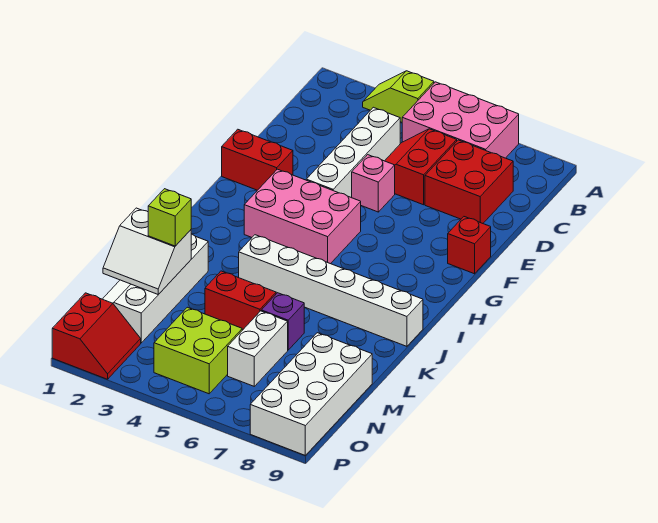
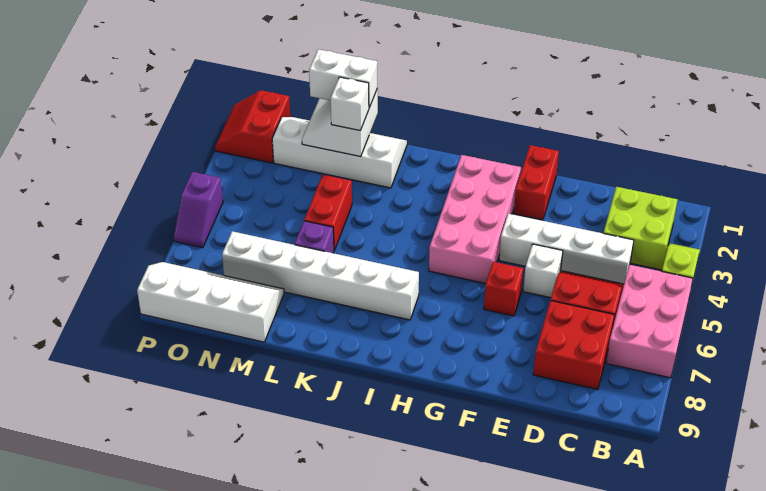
pink 1x1 brick [352,155,395,212] -> white 1x1 brick [523,244,563,298]
red 1x1 brick [448,217,491,274] -> red 1x1 brick moved to [484,262,523,316]
pink 2x3 brick [244,169,361,264] -> pink 2x4 brick [429,155,521,284]
white 1x6 brick [239,235,423,346] -> white 1x6 brick turned to [222,231,419,320]
lime 1x1 brick [148,189,191,246] -> white 1x1 brick [331,77,369,130]
white 1x2 brick [228,311,288,386] -> white 1x2 brick moved to [309,49,377,108]
white 2x4 brick [250,333,372,455] -> white 2x4 slope [137,262,284,342]
lime 2x2 brick [154,307,242,394] -> lime 2x2 brick moved to [603,187,678,270]
red 2x2 slope [52,293,141,379] -> red 2x2 slope turned to [215,90,290,163]
none -> purple 1x2 slope [174,172,223,248]

